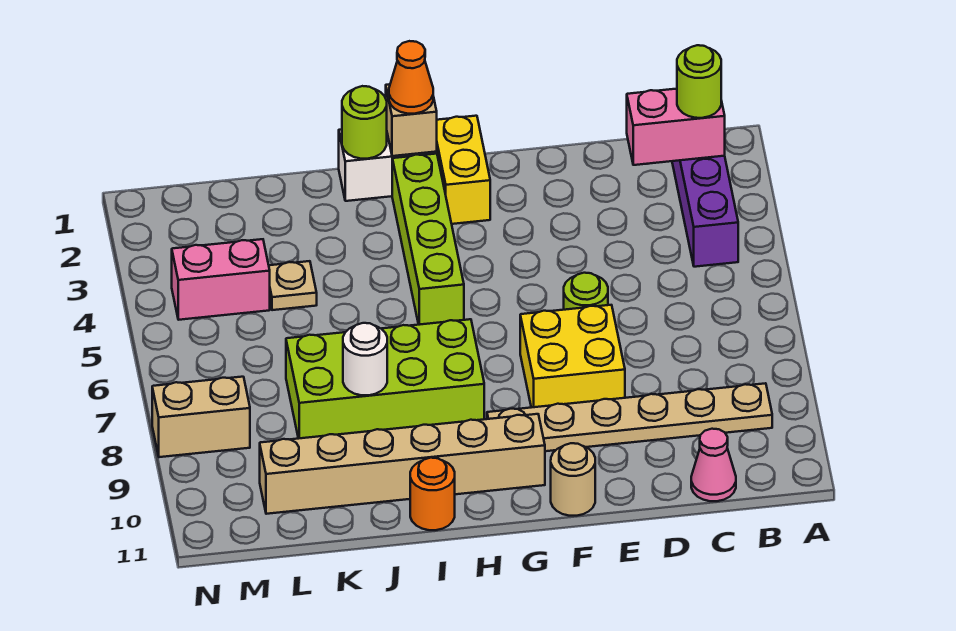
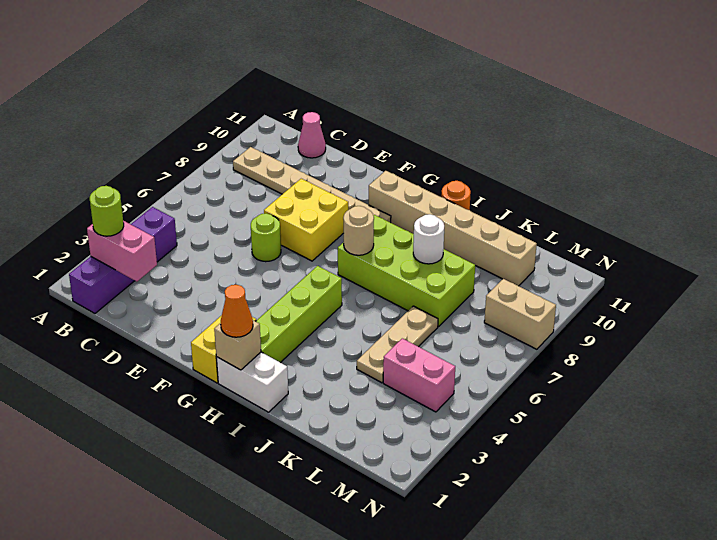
tan 1x1 round brick [551,443,595,516] -> tan 1x1 round brick moved to [343,206,374,255]
lime 1x1 round brick [342,86,387,159] -> none
tan 1x1 plate [269,261,317,310] -> tan 1x3 plate [357,306,438,383]

